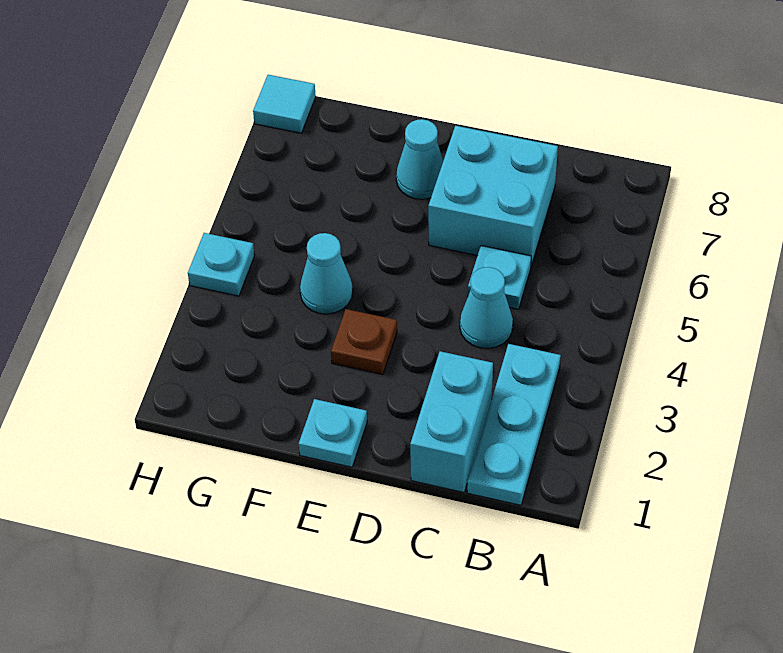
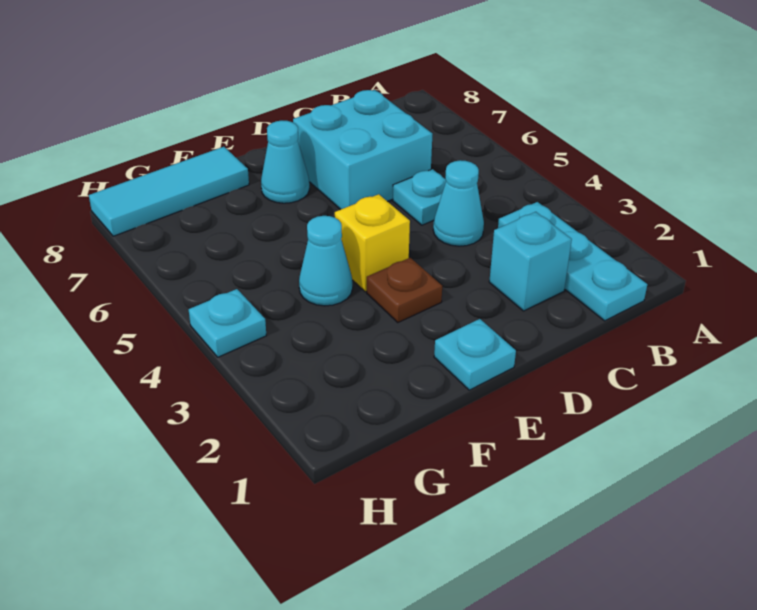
cyan 1x2 brick [410,351,493,492] -> cyan 1x1 brick [489,212,572,311]
none -> yellow 1x1 brick [335,194,410,292]
cyan 1x1 tile [253,75,316,133] -> cyan 1x3 tile [89,147,249,236]

